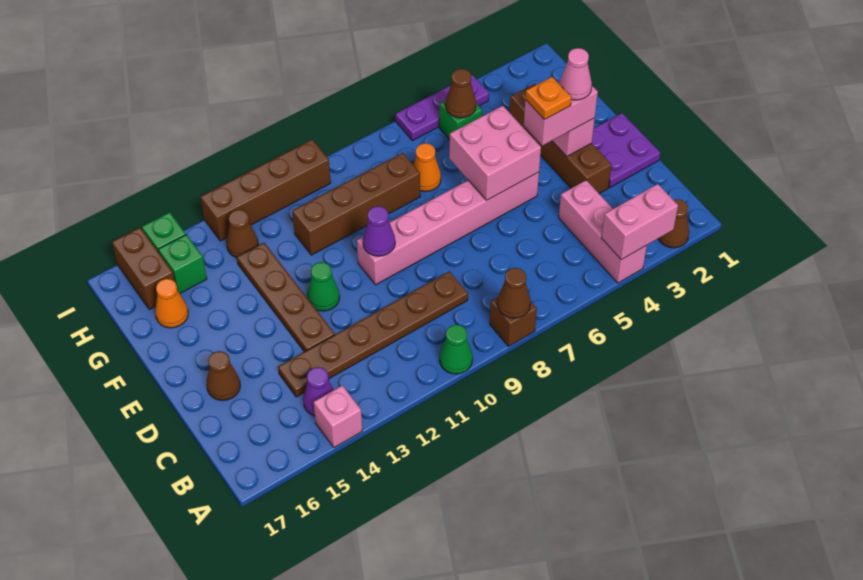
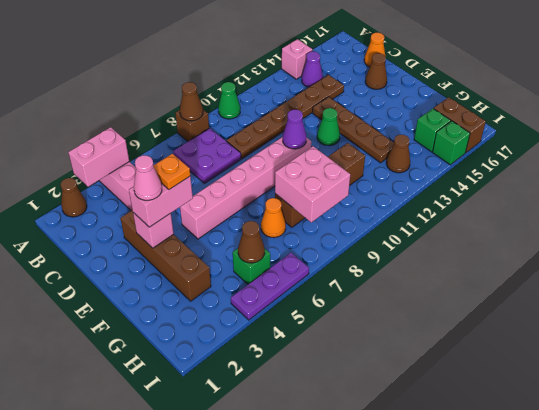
purple 2x2 plate [592,113,660,188] -> purple 2x2 plate moved to [173,128,241,183]
pink 2x2 brick [449,106,541,200] -> pink 2x2 brick moved to [275,146,350,222]
orange 1x1 cone [155,279,188,328] -> orange 1x1 cone moved to [364,33,385,67]
brown 1x4 brick [201,140,331,241] -> none

